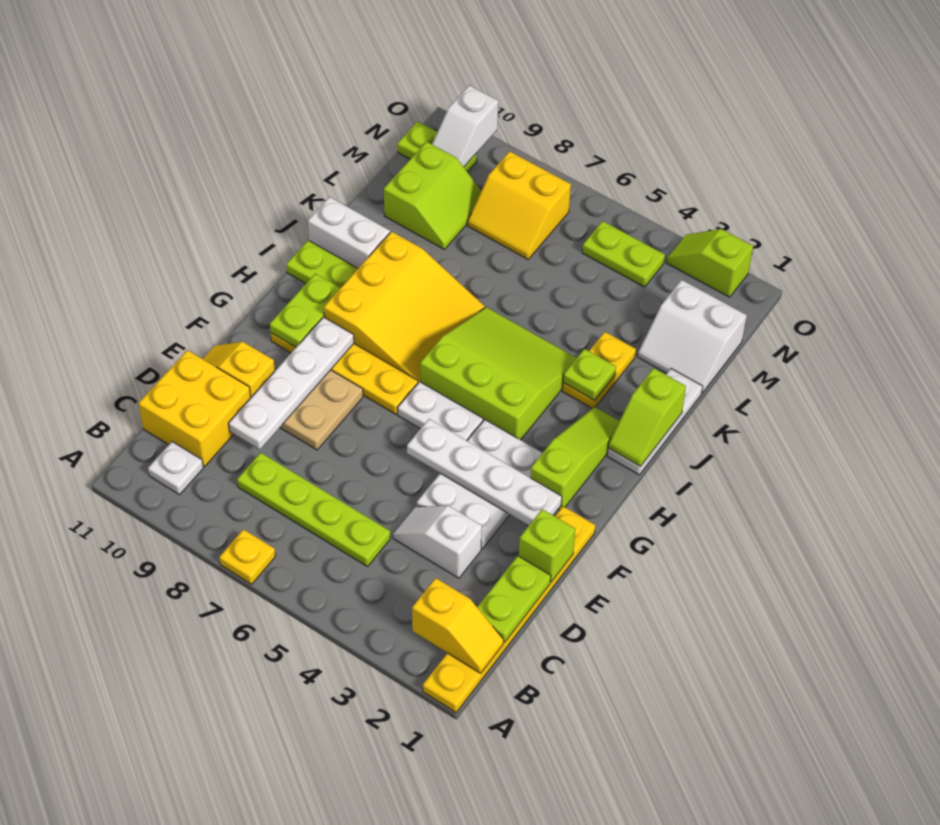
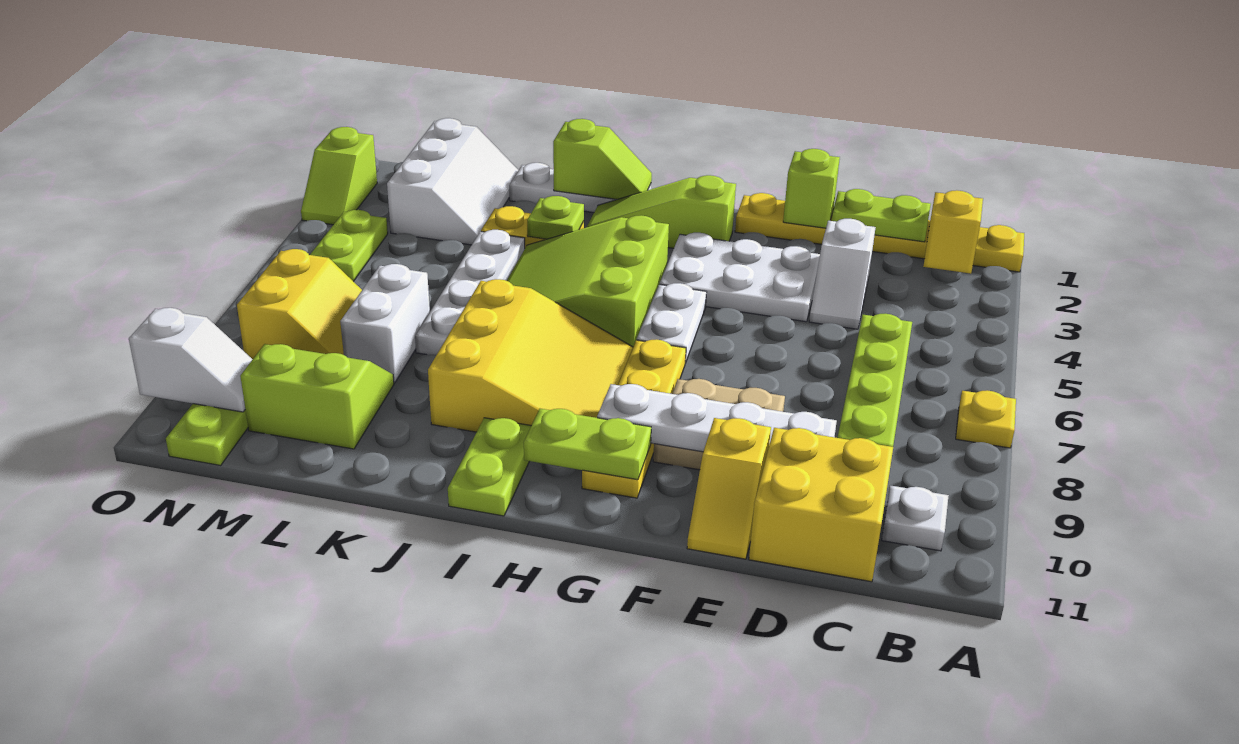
white 1x4 plate [407,419,562,525] -> white 1x4 plate moved to [415,230,525,355]
yellow 3x3 slope [324,232,485,383] -> yellow 3x3 slope turned to [428,279,633,432]
white 1x2 brick [308,197,390,268] -> white 1x2 brick moved to [340,264,430,383]
white 2x2 slope [638,280,747,393] -> white 2x3 slope [387,118,518,245]

